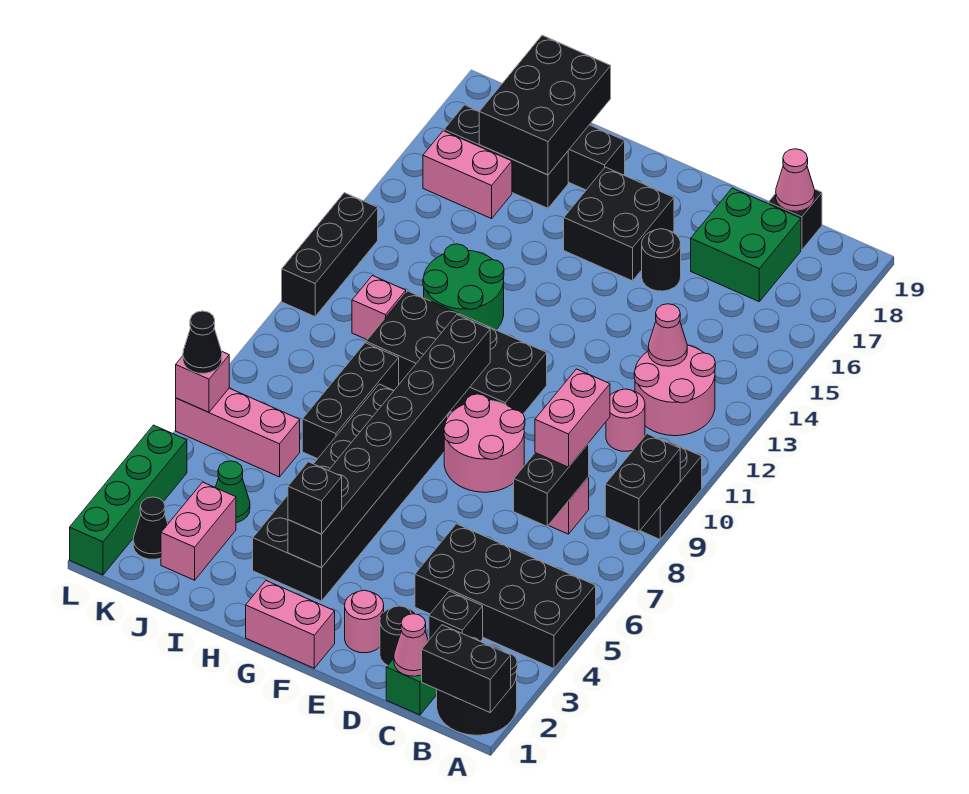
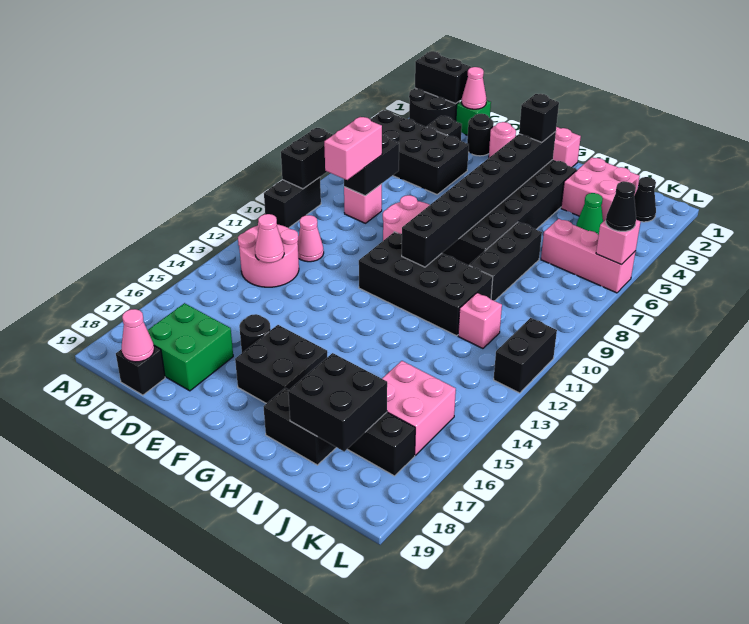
pink 1x1 round brick [606,389,645,451] -> pink 1x1 cone [298,215,324,262]
green 2x2 round brick [423,244,504,330] -> none
black 2x3 brick [479,35,611,175] -> black 2x2 brick [288,353,387,452]
pink 1x2 brick [161,482,236,580] -> pink 2x2 brick [561,157,640,222]
pink 1x2 brick [423,131,512,219] -> pink 2x2 brick [382,361,456,455]
green 1x4 brick [70,425,187,575] -> none
black 1x3 brick [282,193,378,317] -> black 1x2 brick [494,318,557,393]

